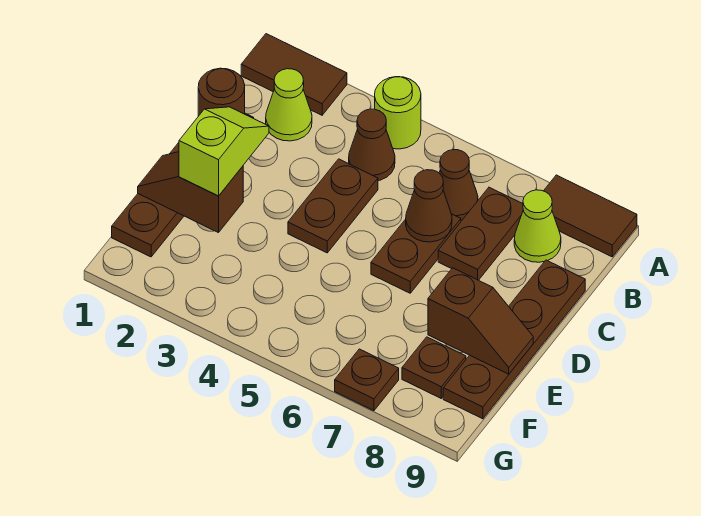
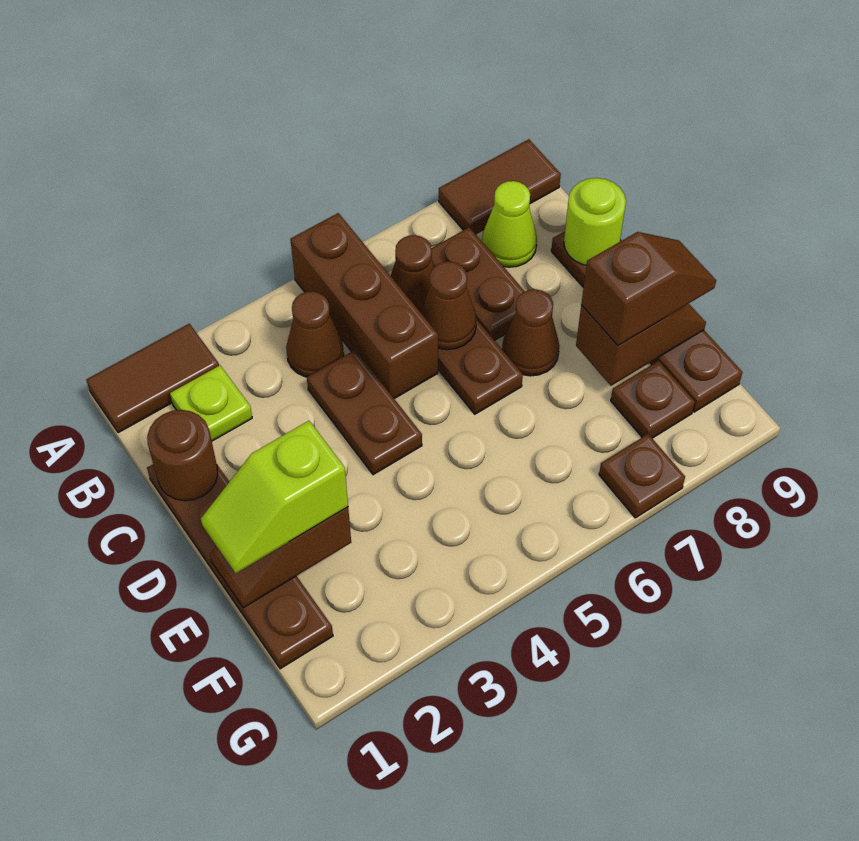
lime 1x1 round brick [375,77,421,149] -> lime 1x1 round brick moved to [564,178,626,265]
none -> brown 1x3 brick [290,213,438,399]
lime 1x1 cone [266,69,312,141] -> lime 1x1 plate [170,366,252,441]
lime 1x2 slope [179,107,269,196] -> lime 1x2 slope turned to [201,421,348,573]
none -> brown 1x1 cone [502,289,559,376]
none -> brown 1x2 slope [581,232,716,346]

